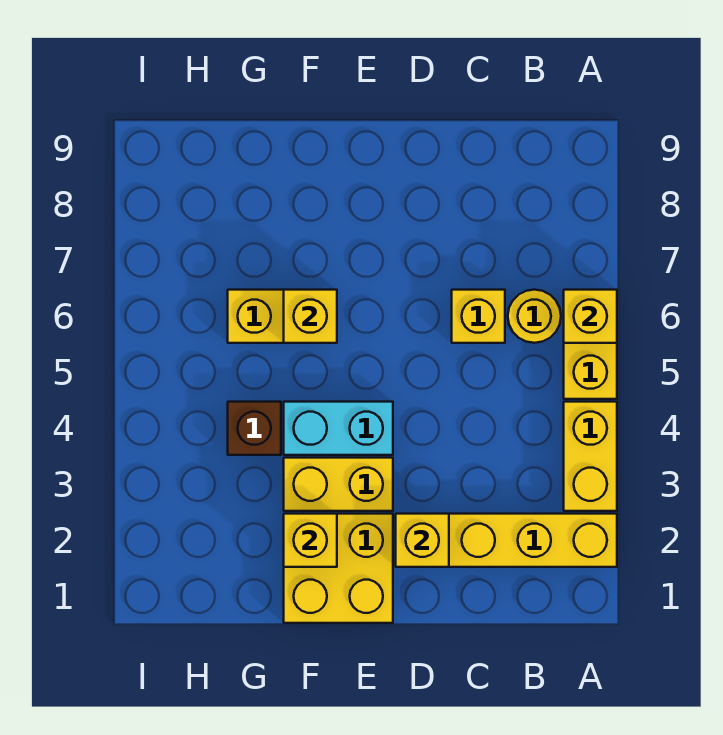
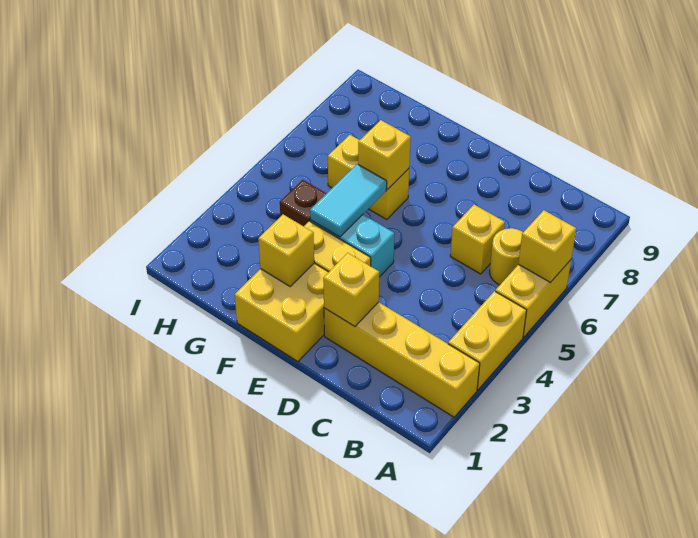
none -> cyan 1x2 tile [310,164,387,237]

